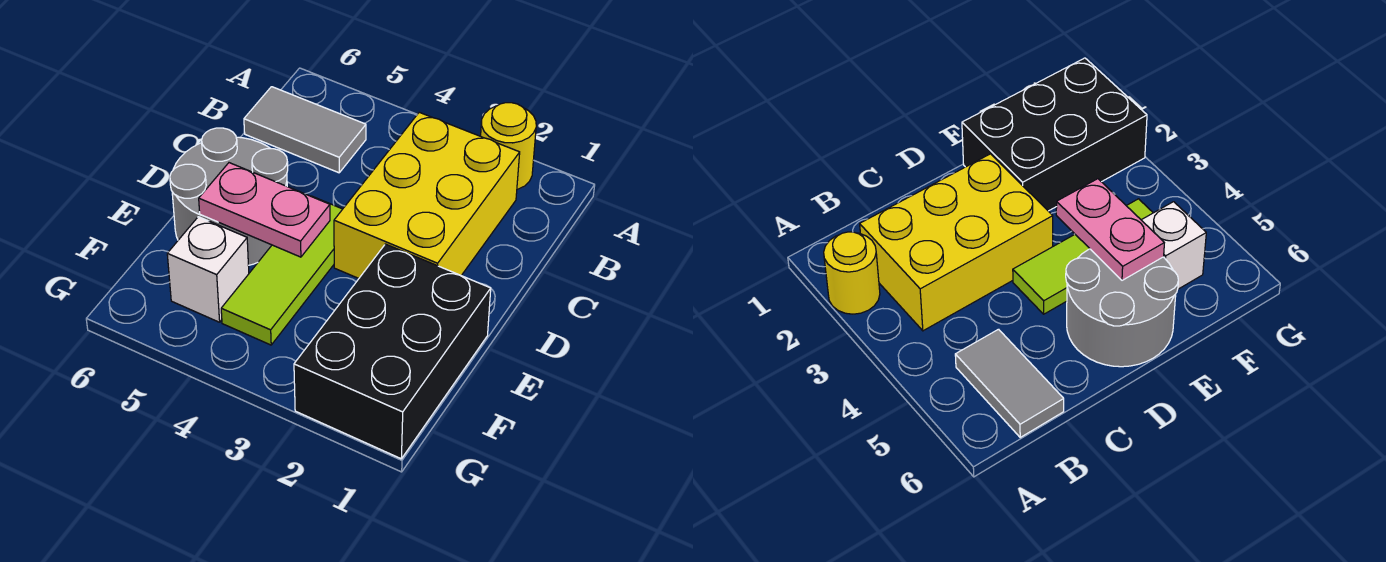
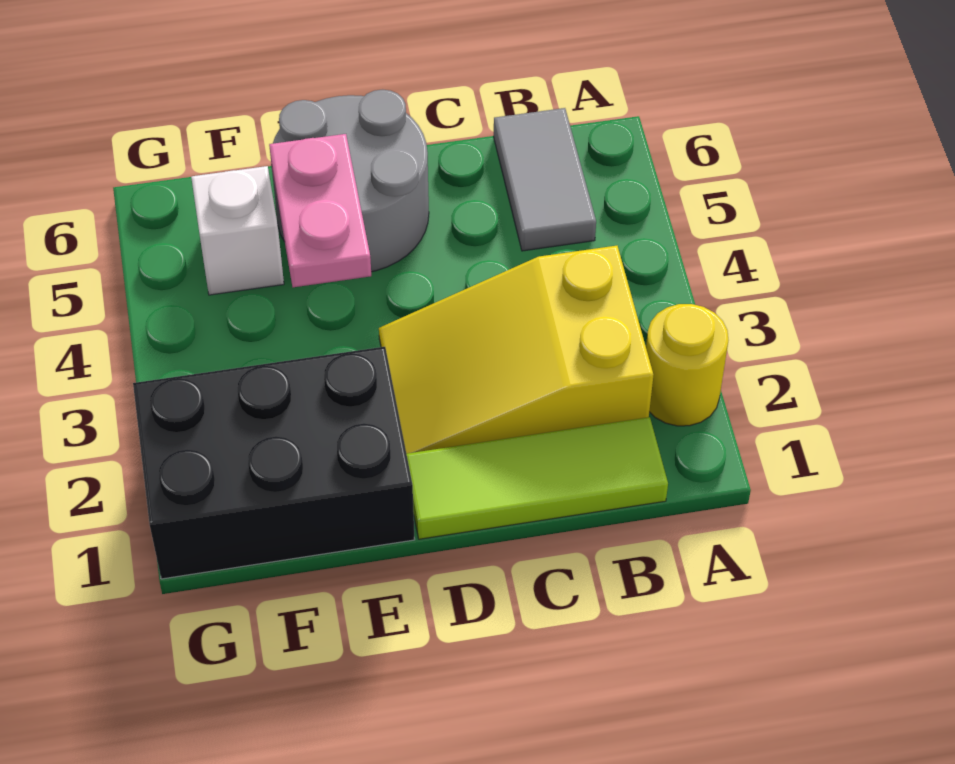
yellow 2x3 brick [334,112,520,278] -> yellow 2x3 slope [379,246,653,454]
lime 1x3 tile [221,196,342,345] -> lime 1x3 tile moved to [407,417,668,539]

